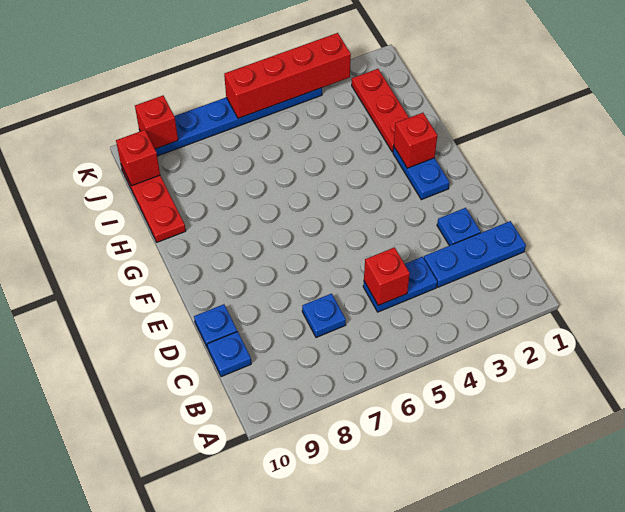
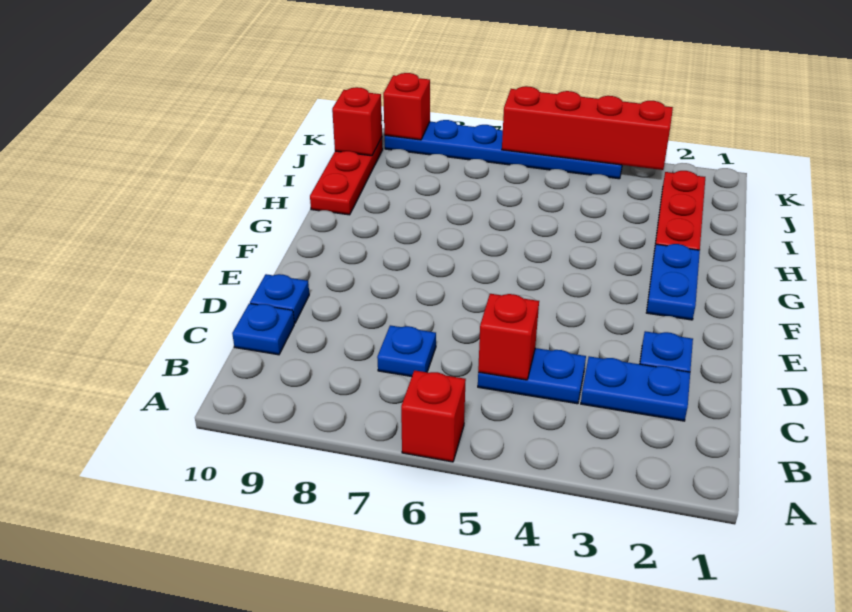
blue 1x3 plate [424,221,526,287] -> blue 1x2 plate [581,356,690,421]
red 1x1 brick [394,113,437,168] -> red 1x1 brick moved to [401,370,466,462]

